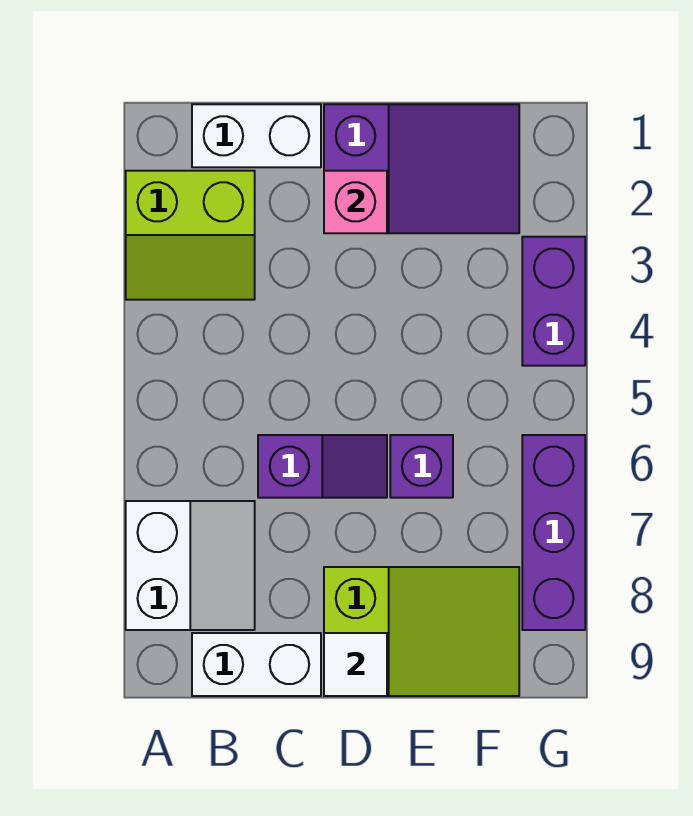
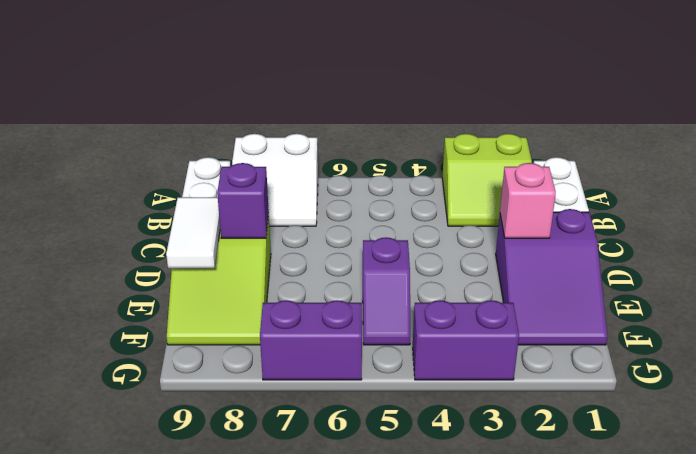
lime 2x2 slope [126,171,255,300] -> lime 2x2 slope turned to [442,134,532,226]
purple 1x2 slope [258,435,387,498] -> purple 1x2 slope moved to [363,237,410,345]
white 1x1 tile [324,633,387,696] -> white 1x2 tile [166,197,220,268]
purple 1x1 brick [390,435,453,498] -> purple 1x1 brick moved to [217,163,269,238]
purple 1x3 brick [522,435,585,630] -> purple 1x2 brick [260,300,362,380]

